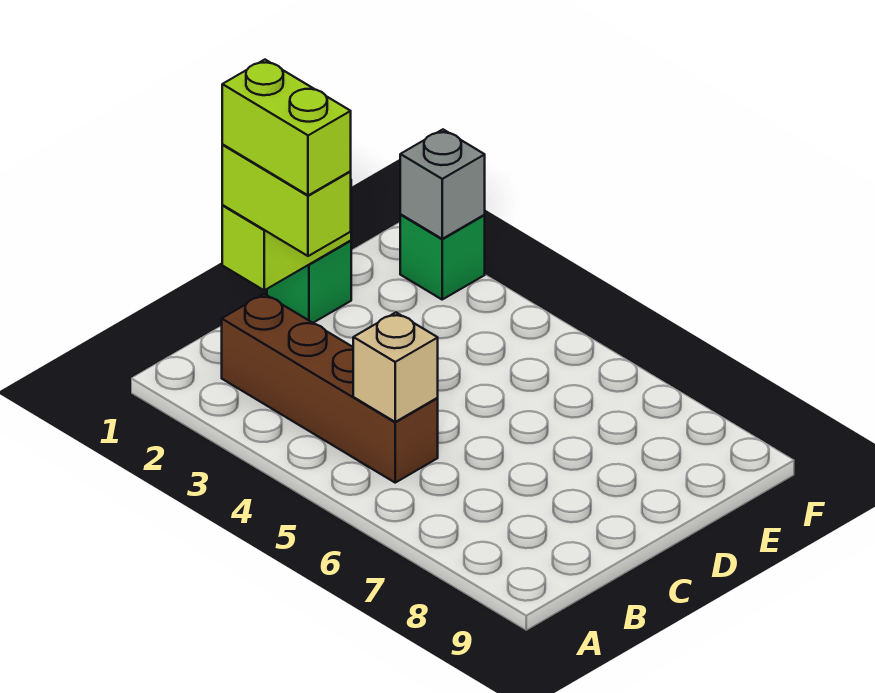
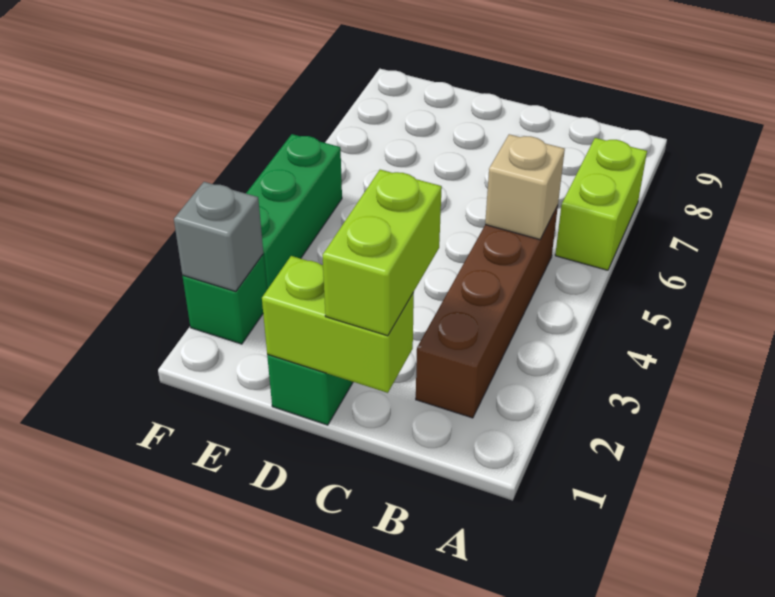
lime 1x2 brick [222,60,351,195] -> lime 1x2 brick moved to [555,138,647,270]
none -> green 1x3 brick [246,134,342,289]

